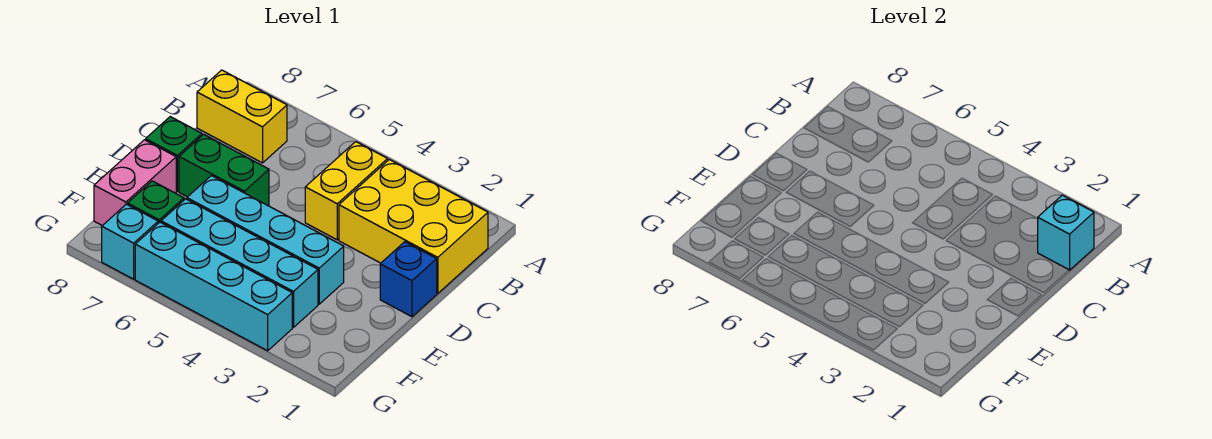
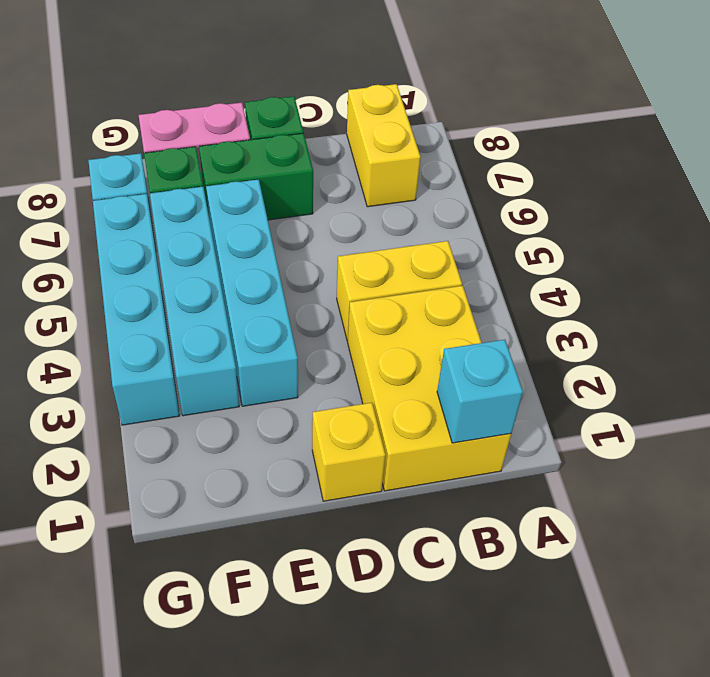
blue 1x1 brick [380,242,437,317] -> yellow 1x1 brick [312,403,385,501]
green 1x2 brick [179,134,269,206] -> green 1x2 brick turned to [199,133,313,220]

